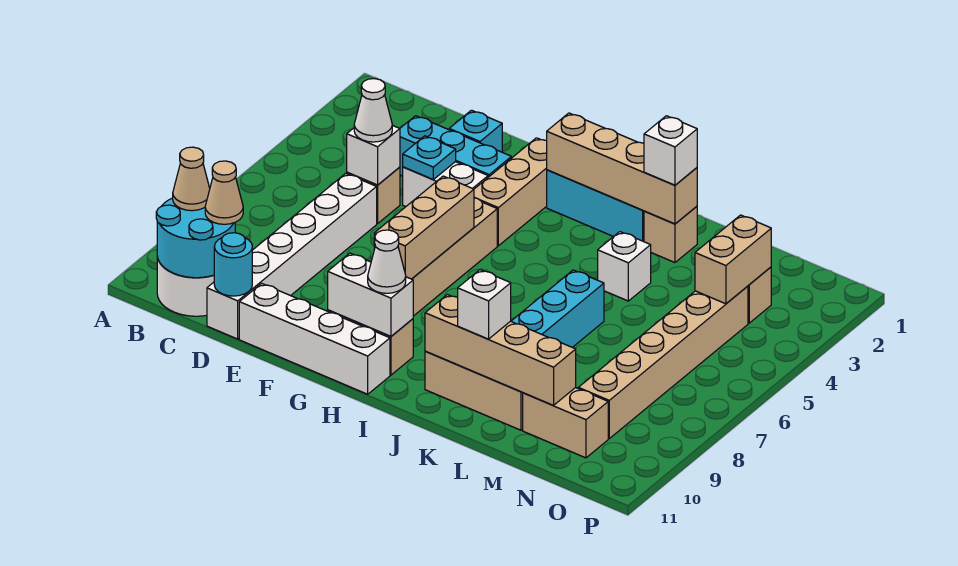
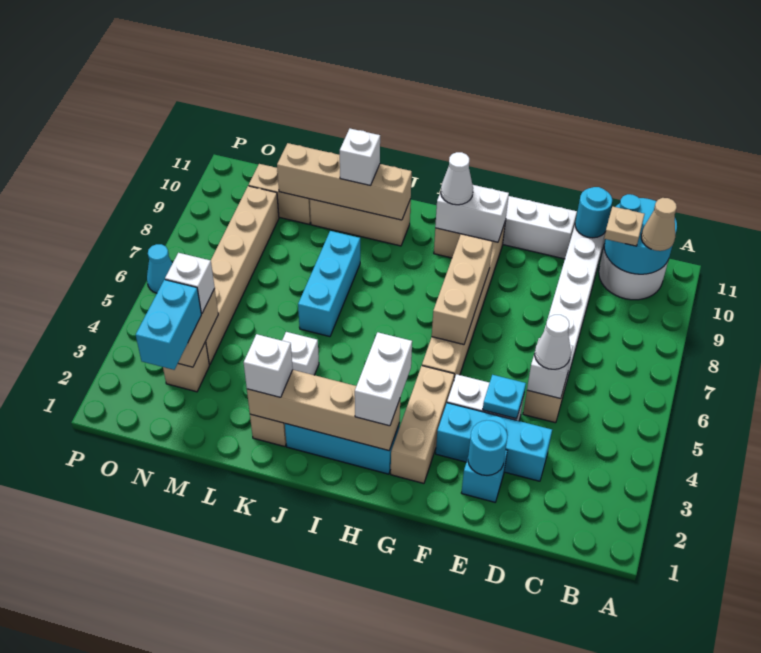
tan 1x1 cone [205,161,243,224] -> tan 1x1 plate [604,207,645,246]
none -> cyan 1x1 round brick [468,420,507,475]
none -> white 1x2 brick [355,332,412,426]
none -> cyan 1x2 brick [136,280,201,370]
none -> white 1x1 brick [165,253,215,313]
none -> cyan 1x1 cone [147,244,173,293]

